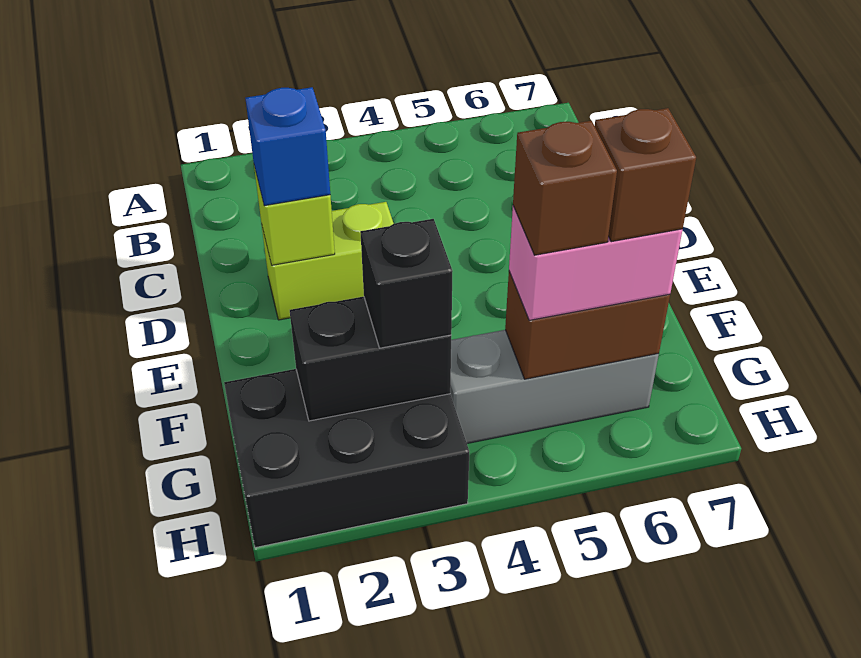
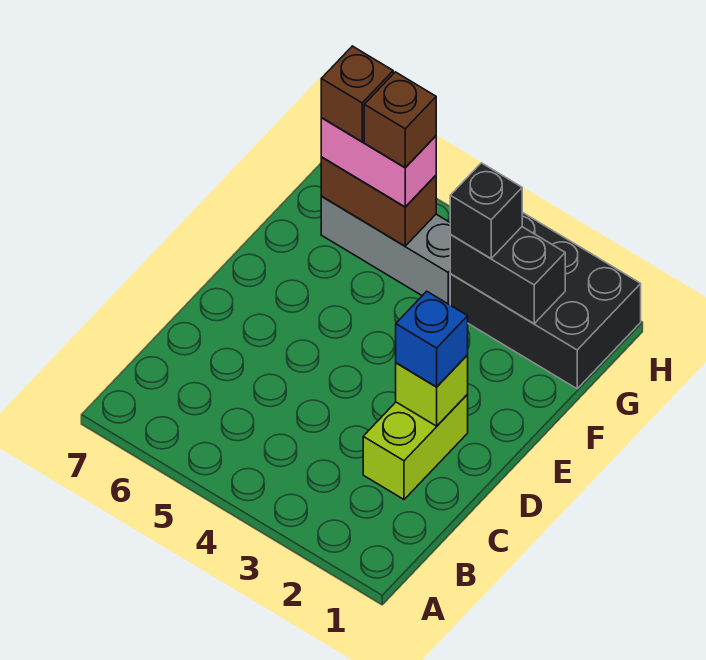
lime 1x2 brick [262,202,394,320] -> lime 1x2 brick turned to [363,395,468,499]

